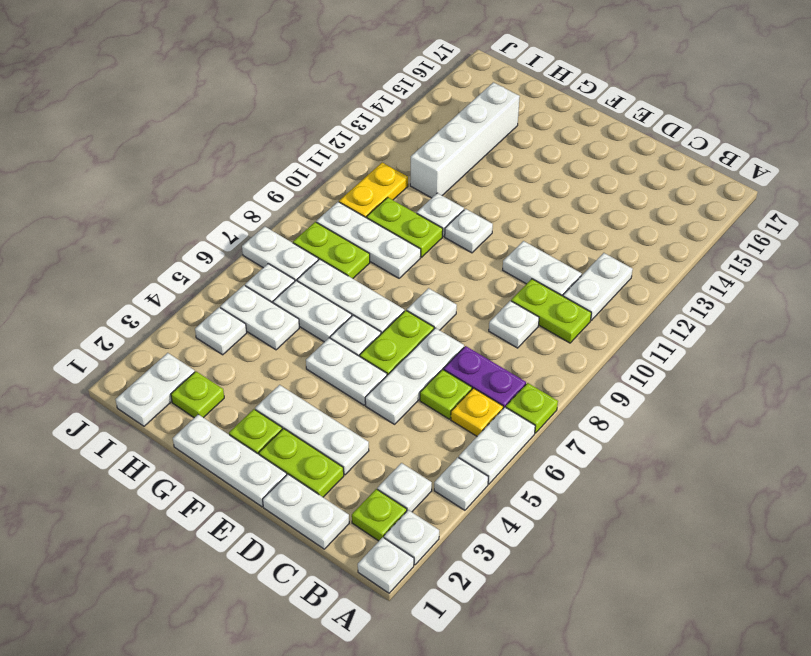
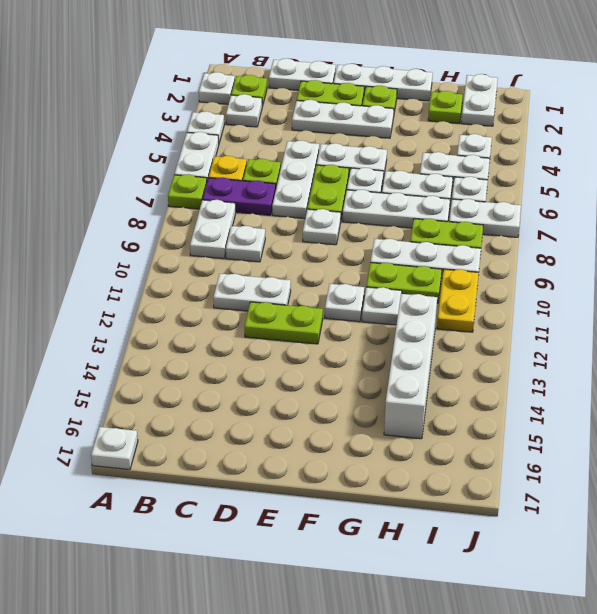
white 1x1 plate [358,537,414,593] -> white 1x1 plate moved to [91,427,138,470]
lime 1x2 plate [511,279,591,343] -> lime 1x2 plate moved to [244,302,323,344]
white 1x2 plate [563,253,633,320] -> white 1x2 plate moved to [190,200,236,259]

